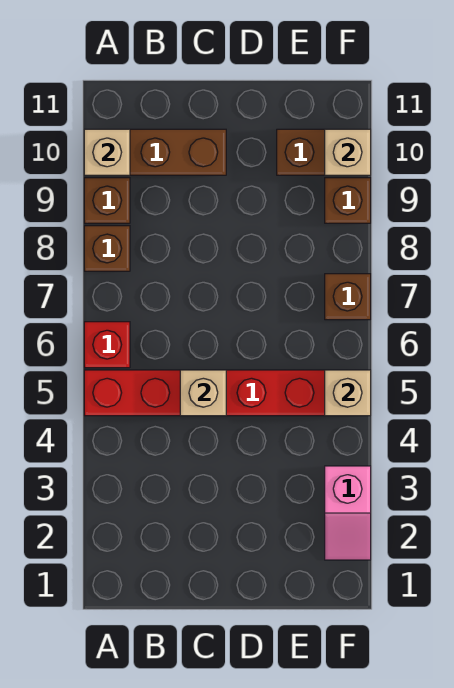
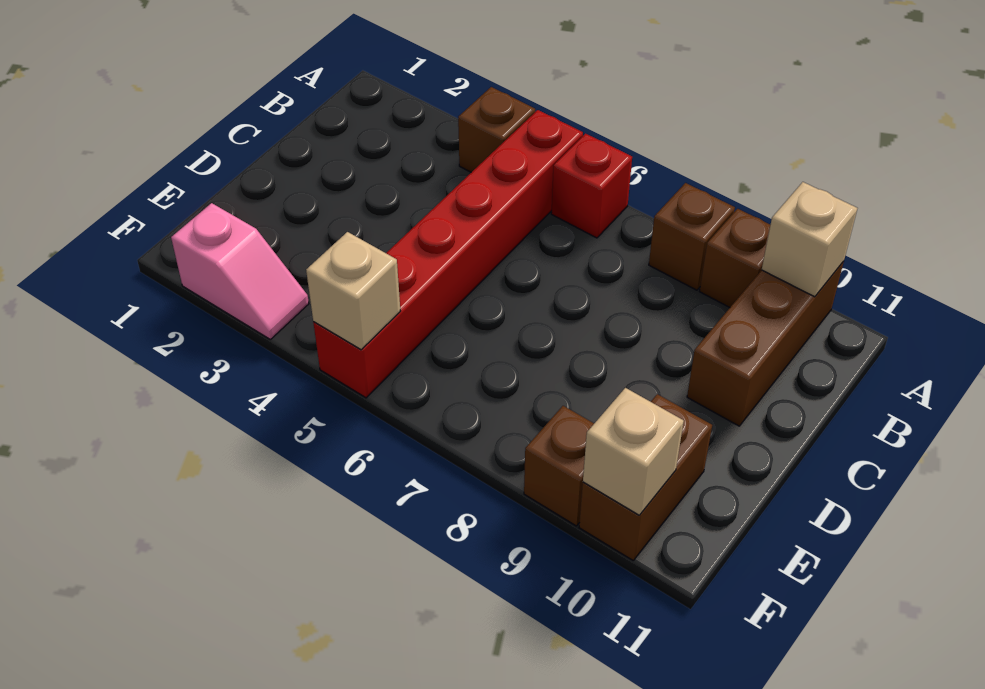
tan 1x1 brick [180,370,226,416] -> none
pink 1x2 slope [325,466,371,560] -> pink 1x2 slope turned to [171,203,309,339]
brown 1x1 brick [325,274,371,320] -> brown 1x1 brick moved to [458,87,535,172]

